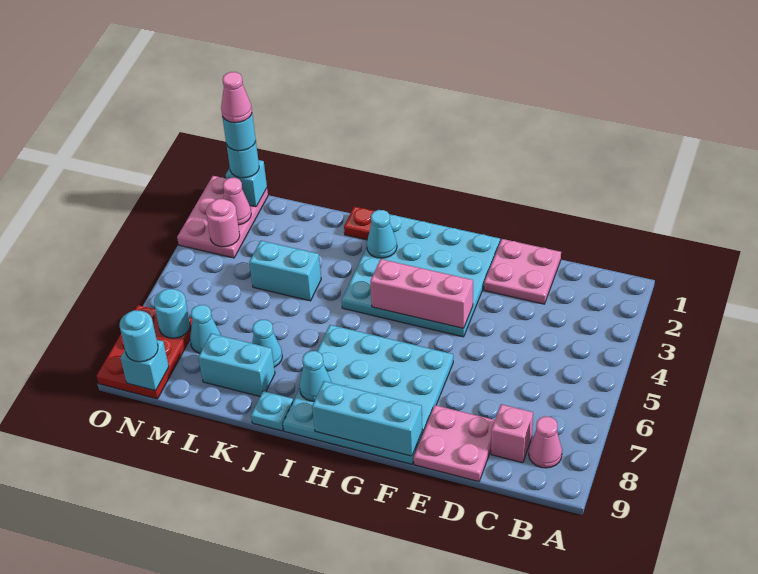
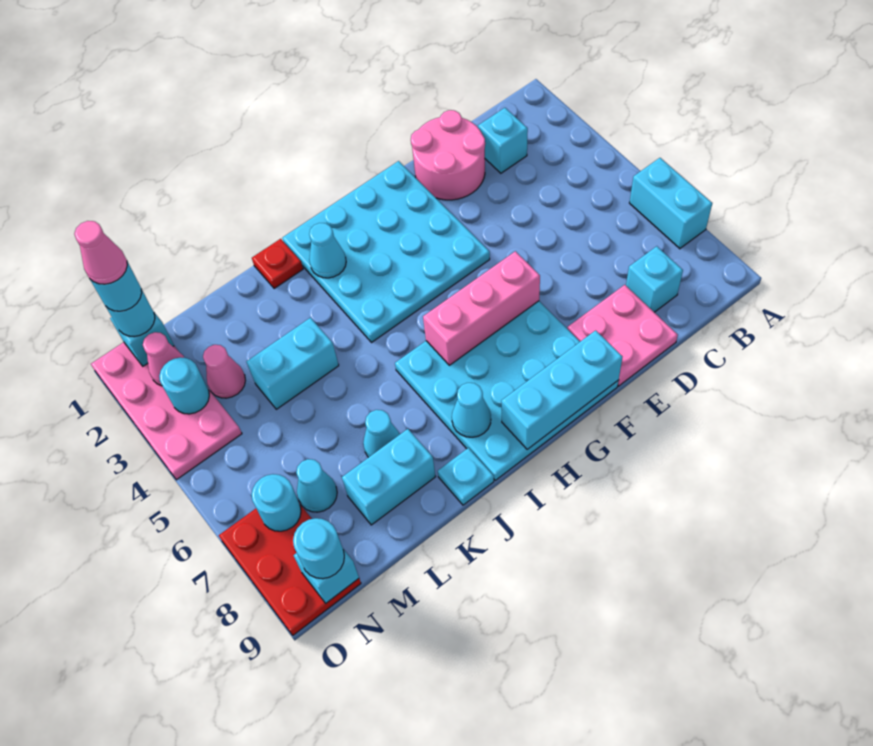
none -> cyan 1x2 brick [630,158,712,249]
pink 1x1 cone [529,417,562,468] -> pink 1x1 cone moved to [203,345,245,398]
none -> cyan 1x1 brick [478,108,528,173]
pink 1x1 brick [491,404,533,463] -> cyan 1x1 brick [626,246,683,312]
pink 2x2 plate [484,239,561,304] -> pink 2x2 round brick [411,110,485,200]
pink 1x3 brick [370,259,473,328] -> pink 1x3 brick moved to [423,251,540,365]
pink 2x3 plate [177,176,268,258] -> pink 2x4 plate [91,342,242,480]
pink 1x1 round brick [206,199,240,247] -> cyan 1x1 round brick [159,357,209,414]

